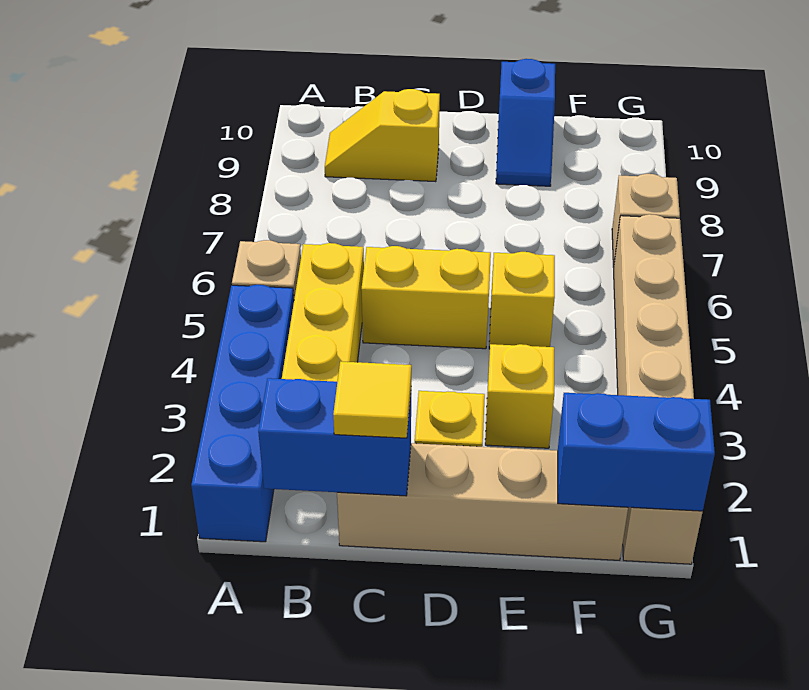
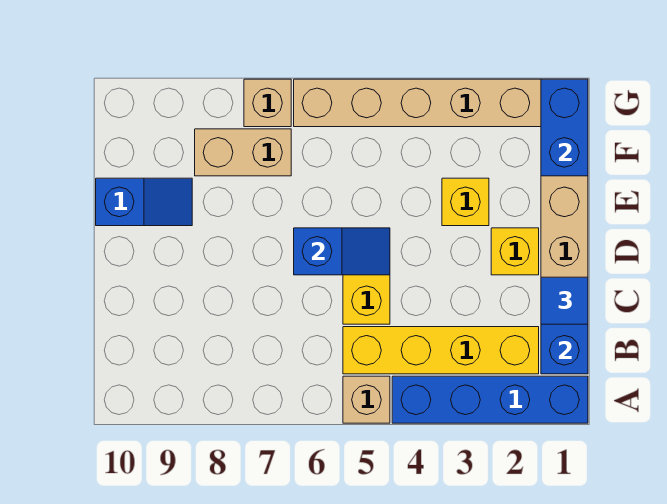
yellow 1x2 slope [325,89,440,182] -> none
yellow 1x1 tile [333,362,411,438] -> blue 1x1 tile [541,277,588,324]
none -> blue 1x2 slope [294,228,390,275]
yellow 1x1 brick [489,252,555,349] -> none
none -> tan 1x2 brick [195,129,291,176]

